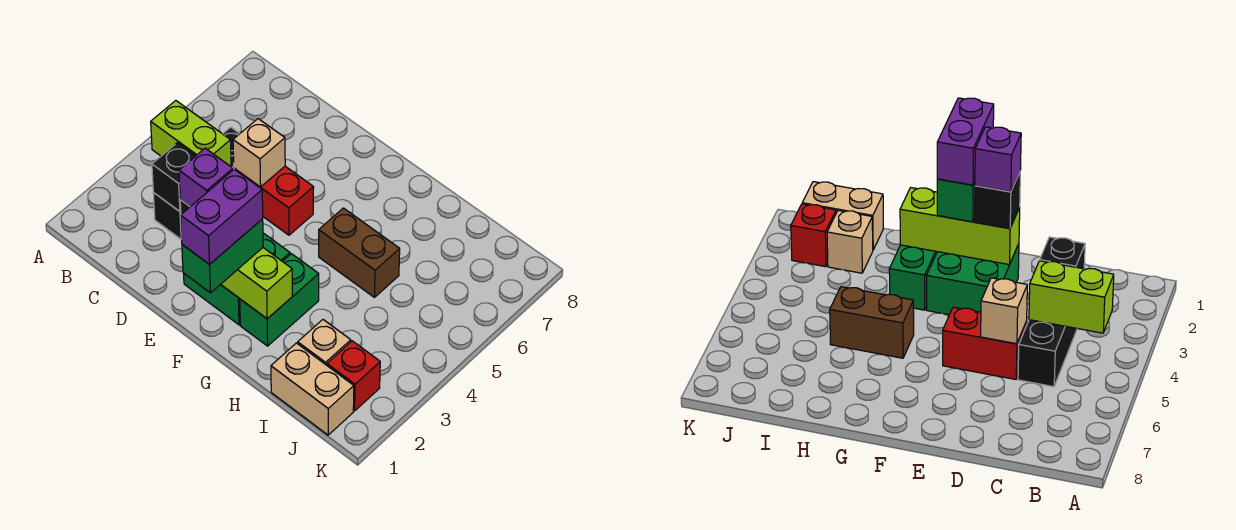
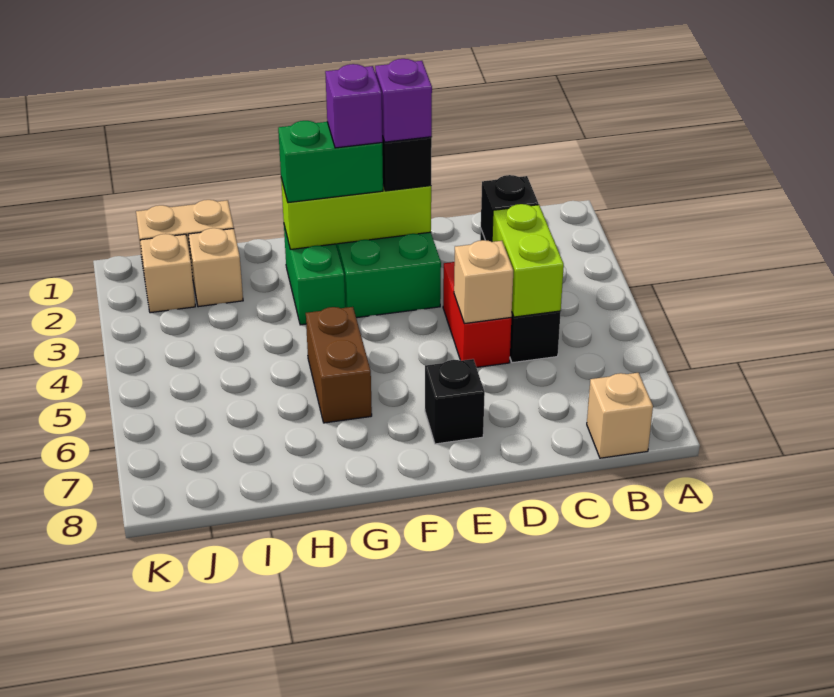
lime 1x2 brick [151,101,231,166] -> lime 1x2 brick turned to [492,204,564,317]
none -> tan 1x1 brick [587,373,653,458]
red 1x2 brick [234,166,314,235] -> red 1x2 brick turned to [443,262,511,367]
none -> black 1x1 brick [425,359,485,444]
green 1x2 brick [182,219,263,293] -> green 1x2 brick turned to [278,121,383,203]
purple 1x2 brick [181,169,263,265] -> purple 1x1 brick [325,64,382,148]
brown 1x2 brick [319,208,400,297] -> brown 1x2 brick turned to [306,307,372,423]
red 1x1 brick [327,341,380,411] -> tan 1x1 brick [140,234,195,313]

